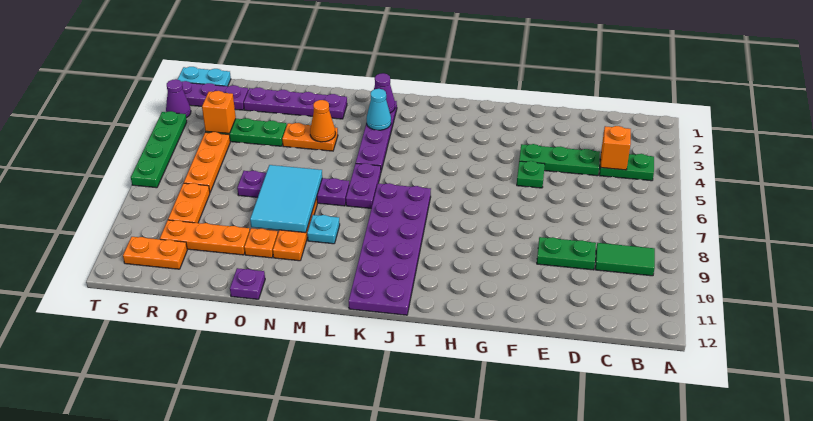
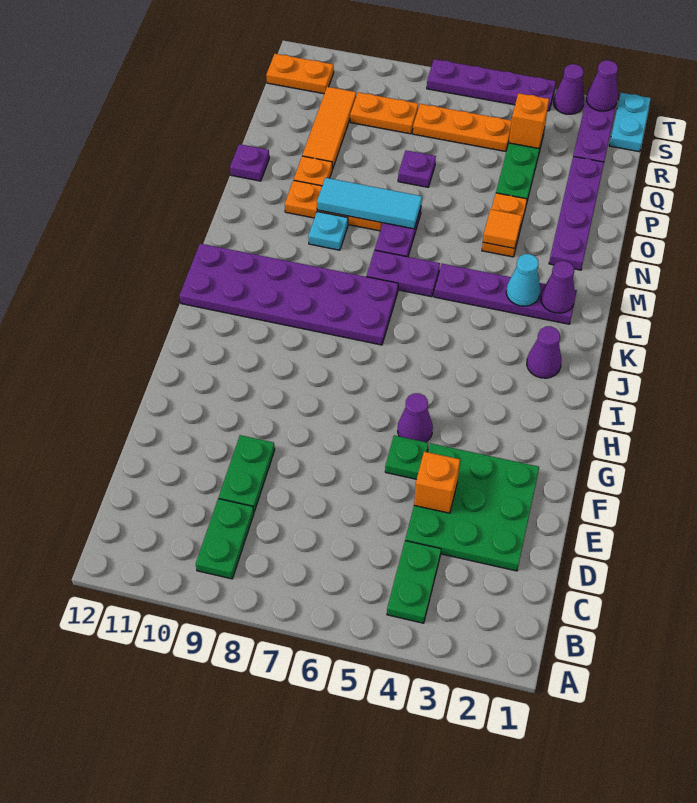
green 1x2 tile [595,243,655,276] -> green 1x2 plate [196,499,254,579]
orange 1x1 brick [601,126,631,170] -> orange 1x1 brick moved to [414,452,460,513]
green 1x3 plate [519,144,600,176] -> green 3x3 plate [405,443,539,571]
none -> purple 1x1 cone [398,393,433,442]
none -> purple 1x1 cone [527,326,561,378]
orange 1x1 cone [310,100,335,142] -> orange 1x1 tile [483,209,522,249]
cyan 2x3 tile [250,165,322,233] -> cyan 1x3 tile [317,178,422,229]
orange 1x3 plate [160,220,250,255] -> orange 1x3 tile [302,87,356,169]
orange 1x2 plate [123,237,187,269] -> orange 1x2 plate turned to [266,54,334,94]
none -> purple 1x1 cone [587,60,618,111]
green 1x4 plate [131,111,187,188] -> purple 1x4 plate [427,59,556,111]

